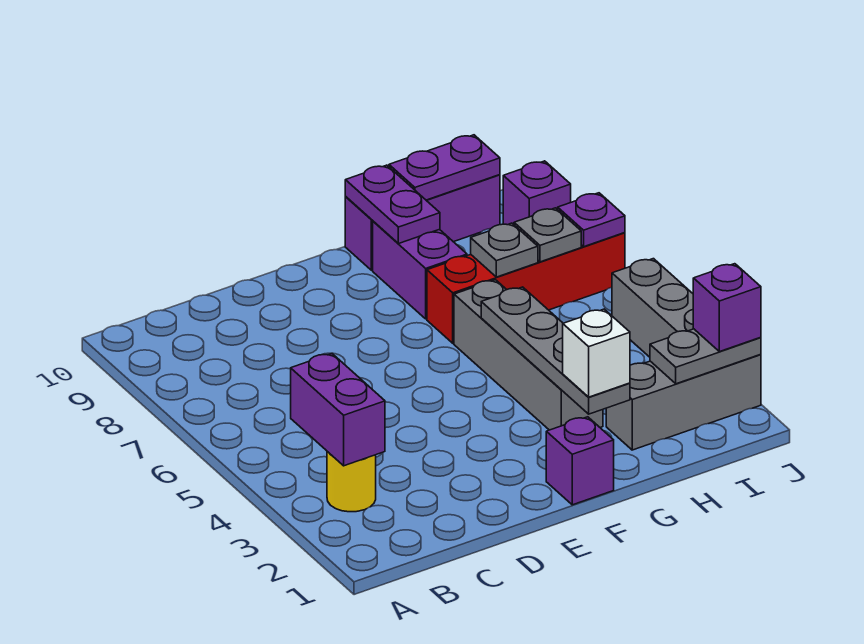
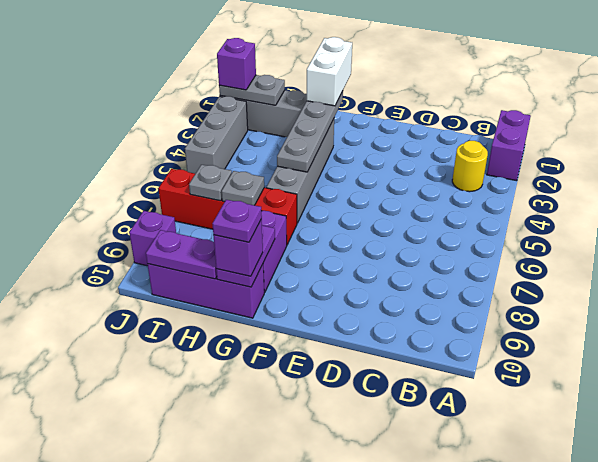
purple 1x2 brick [291,353,385,466] -> purple 1x2 brick moved to [487,110,531,181]
purple 1x1 brick [546,417,614,505] -> purple 1x1 brick moved to [213,219,263,276]
white 1x1 brick [563,309,630,397] -> white 1x2 brick [307,37,352,106]
purple 1x1 plate [558,193,625,247] -> purple 1x1 plate moved to [212,200,262,242]

